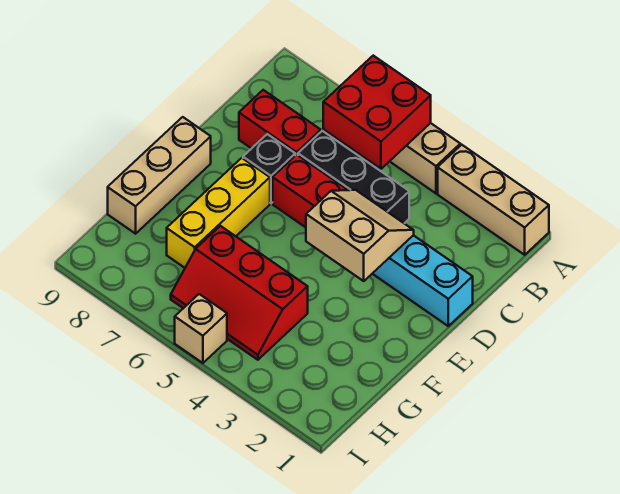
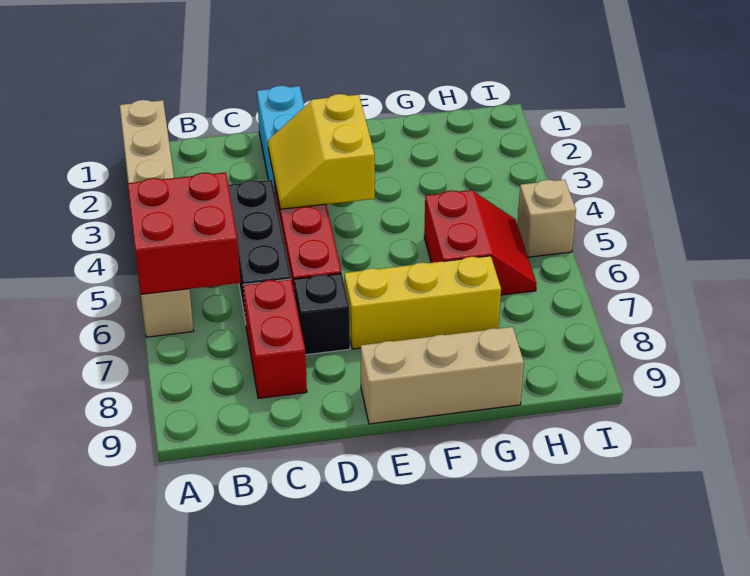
tan 2x2 slope [306,190,414,281] -> yellow 2x2 slope [268,94,375,209]
red 2x3 slope [171,226,308,360] -> red 2x2 slope [424,190,537,295]

